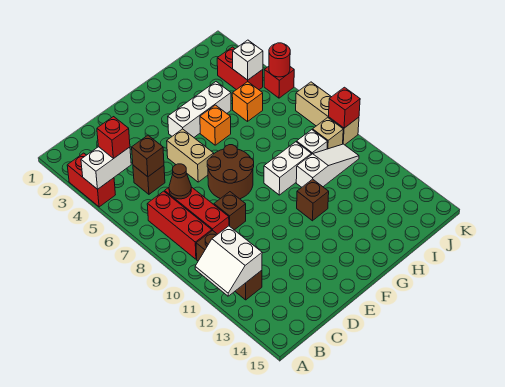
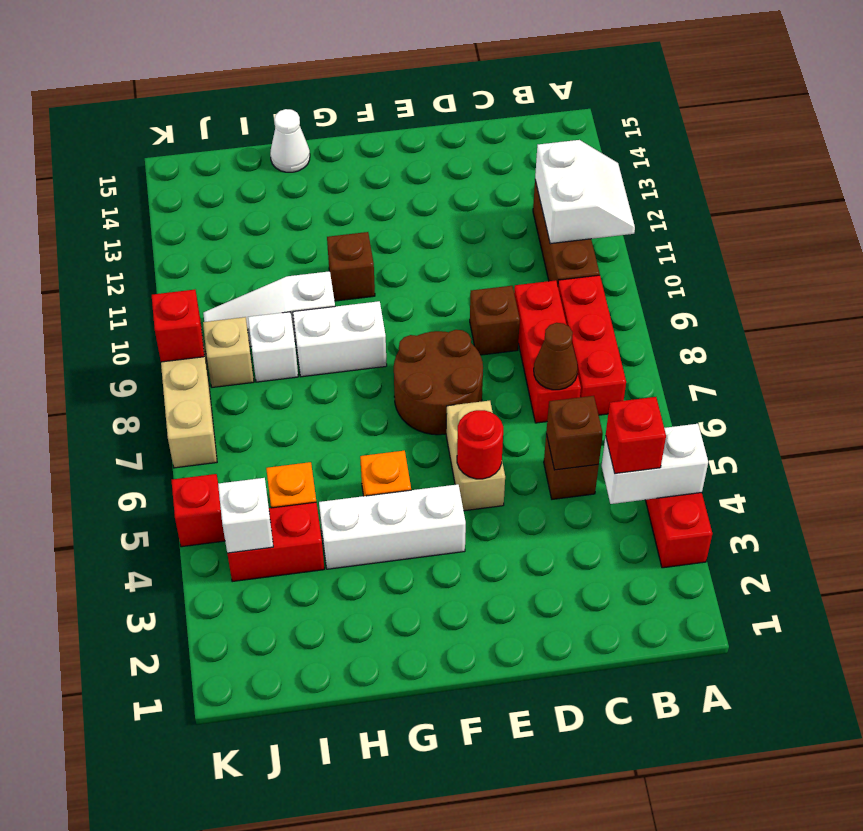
none -> white 1x1 cone [270,109,310,172]
red 1x2 brick [217,47,263,90] -> red 1x2 brick turned to [227,502,324,582]
red 1x1 round brick [269,43,290,77] -> red 1x1 round brick moved to [457,410,503,479]

